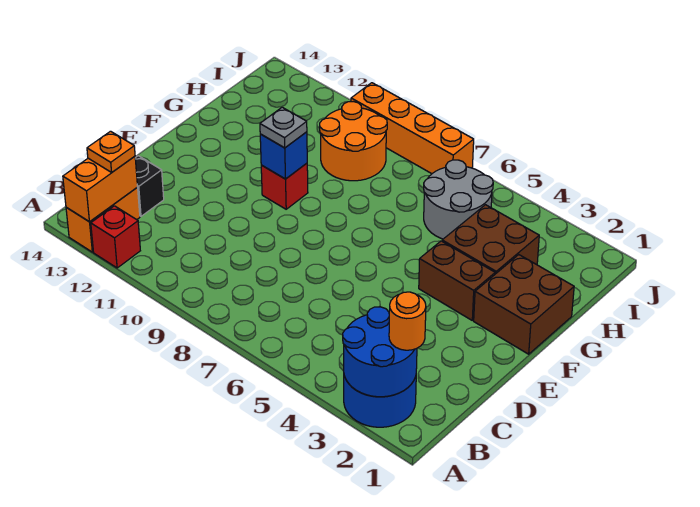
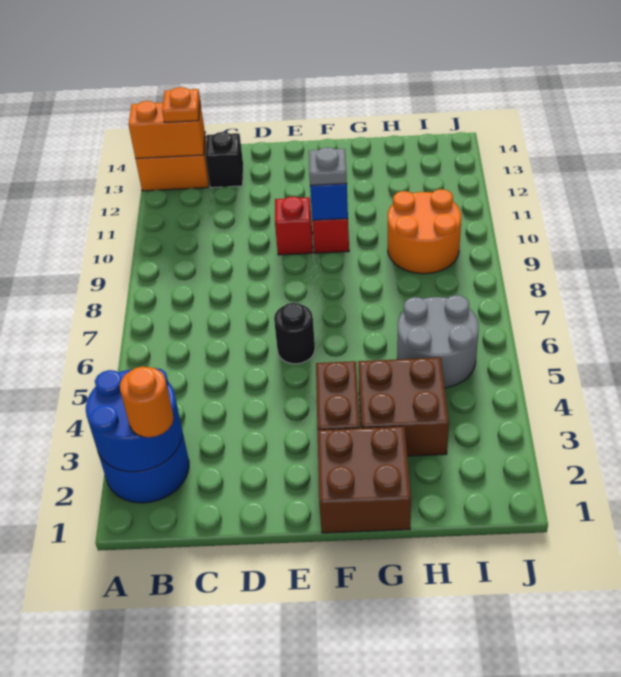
red 1x1 brick [91,206,140,268] -> red 1x1 brick moved to [275,196,313,255]
none -> black 1x1 round brick [274,303,315,364]
orange 1x4 brick [351,83,474,174] -> none

